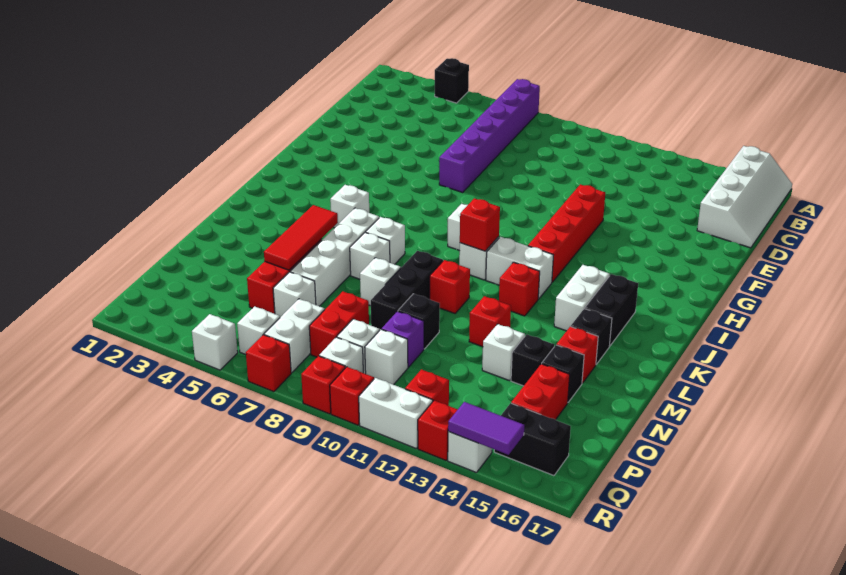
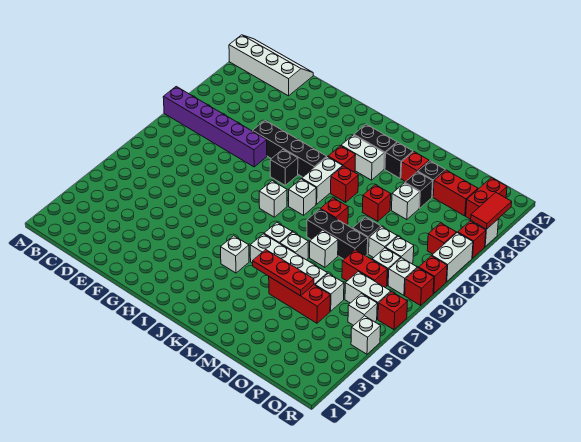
black 1x1 brick [435,58,469,103] -> black 1x1 brick moved to [270,149,298,185]
purple 1x6 brick [439,79,540,192] -> purple 1x6 brick moved to [163,87,267,167]
red 1x4 brick [528,184,605,282] -> black 1x4 brick [253,120,327,177]
red 1x1 brick [460,198,500,251] -> red 1x1 brick moved to [328,146,355,172]
red 1x3 tile [264,205,338,270] -> red 1x3 plate [253,250,314,296]
purple 1x1 brick [382,311,424,367] -> white 1x1 brick [369,227,397,258]
black 1x2 brick [494,403,571,476] -> red 1x2 brick [466,178,507,219]
purple 1x2 tile [448,402,524,455] -> red 1x2 tile [471,193,512,229]

